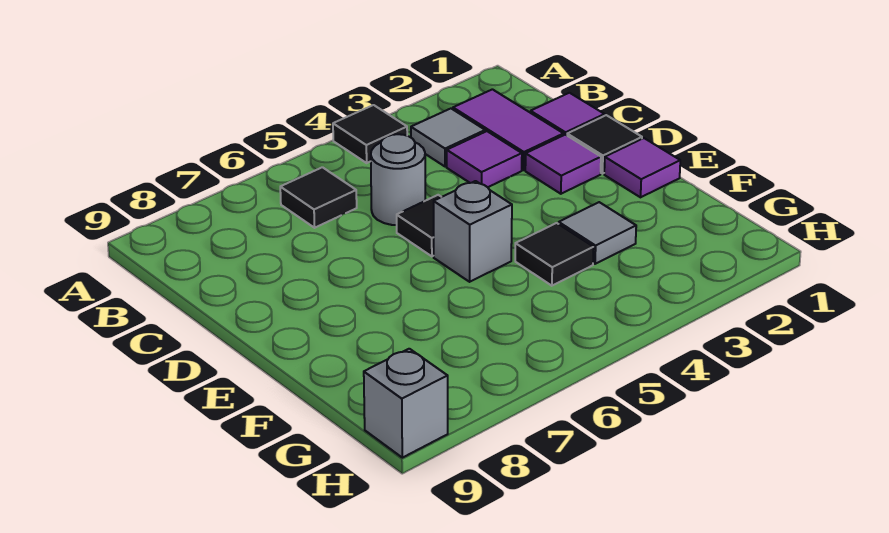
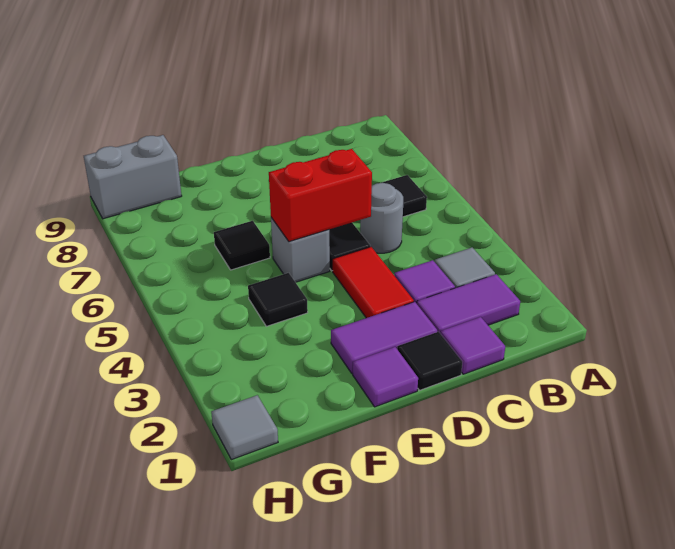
black 1x1 tile [333,105,407,163] -> black 1x1 tile moved to [214,221,270,270]
purple 1x1 tile [525,135,601,194] -> purple 1x2 tile [331,302,437,373]
none -> red 1x2 tile [333,247,414,318]
none -> red 1x2 brick [269,149,372,242]
grey 1x1 tile [559,202,636,264] -> grey 1x1 tile moved to [211,395,278,460]
grey 1x1 brick [364,349,448,458] -> grey 1x2 brick [84,135,182,219]

